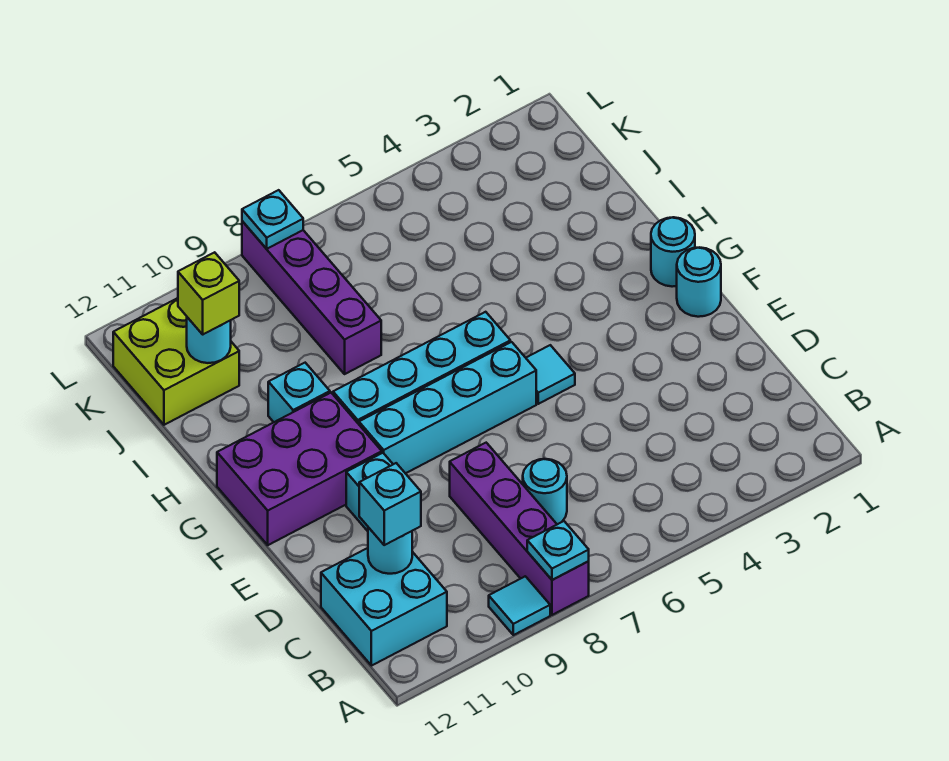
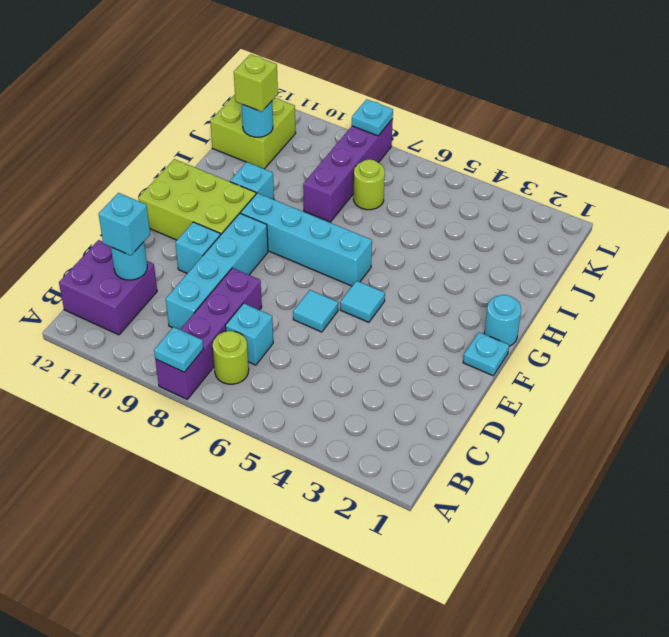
cyan 1x1 tile [489,576,550,635] -> cyan 1x1 tile moved to [293,290,338,332]
none -> lime 1x1 round brick [213,331,249,384]
cyan 2x2 brick [321,548,447,666] -> purple 2x2 brick [59,240,157,335]
cyan 1x1 round brick [523,459,567,524] -> cyan 1x1 brick [225,303,273,365]
cyan 1x1 round brick [677,247,721,317] -> cyan 1x1 plate [463,332,509,376]
cyan 1x4 brick [359,342,536,473] -> cyan 1x4 brick turned to [166,213,268,330]
purple 2x3 brick [217,393,382,545] -> lime 2x3 brick [138,159,256,240]
none -> lime 1x1 round brick [353,159,385,210]

